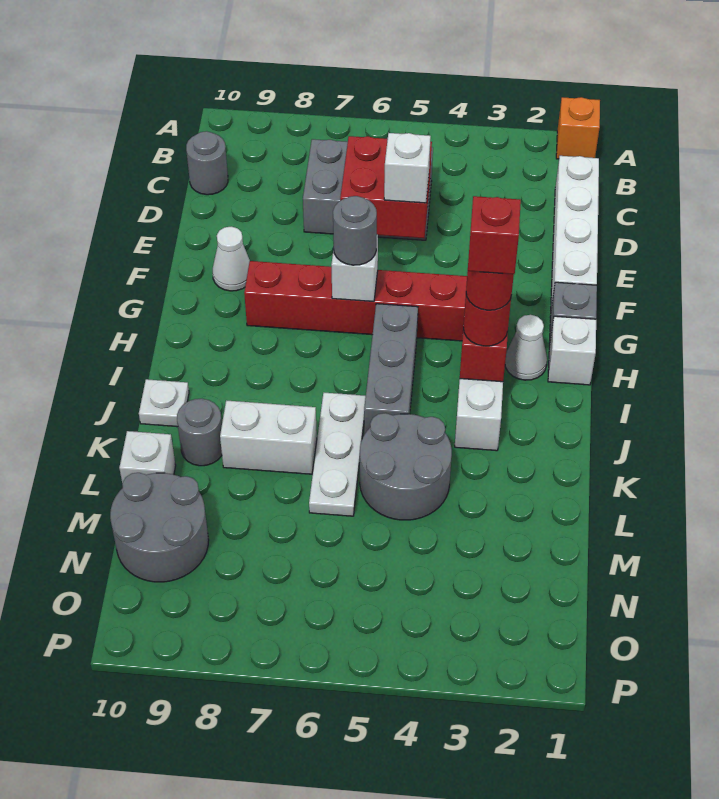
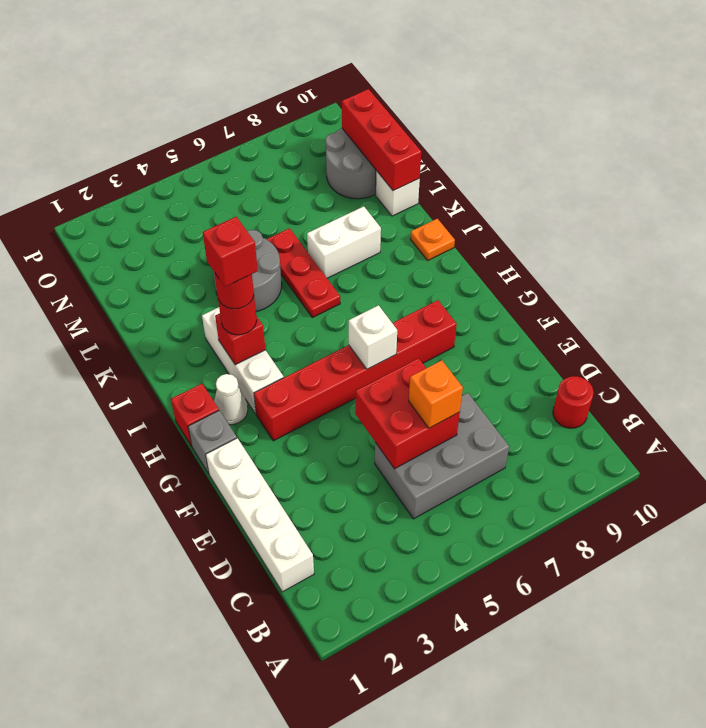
orange 1x1 brick [556,97,600,159] -> orange 1x1 brick moved to [409,360,463,428]
grey 1x1 round brick [186,131,228,195] -> red 1x1 round brick [553,376,594,428]
white 1x1 brick [384,133,431,203] -> none
white 1x1 cone [213,227,250,291] -> none
grey 1x1 round brick [333,196,377,265] -> none
white 1x1 brick [548,316,596,385] -> red 1x1 brick [171,384,219,446]
grey 1x3 brick [364,304,418,434] -> none
white 1x3 plate [309,393,366,516] -> red 1x3 plate [266,228,340,318]
white 1x1 plate [139,379,189,427] -> orange 1x1 plate [411,219,455,260]
grey 1x1 round brick [177,399,222,466] -> none
none -> red 1x3 brick [342,89,421,191]

